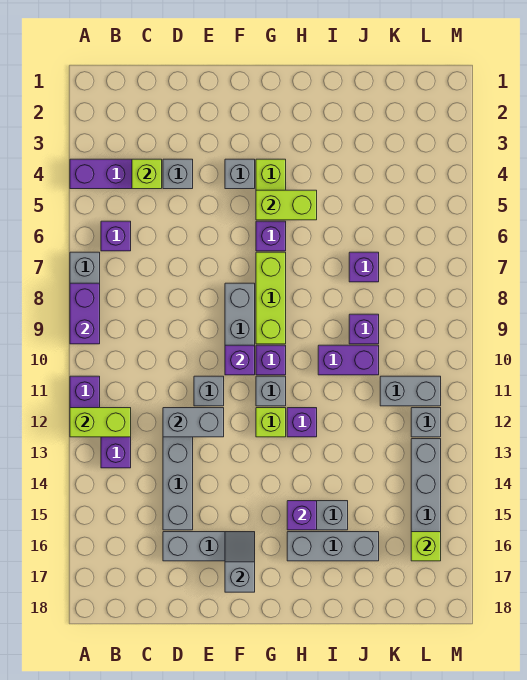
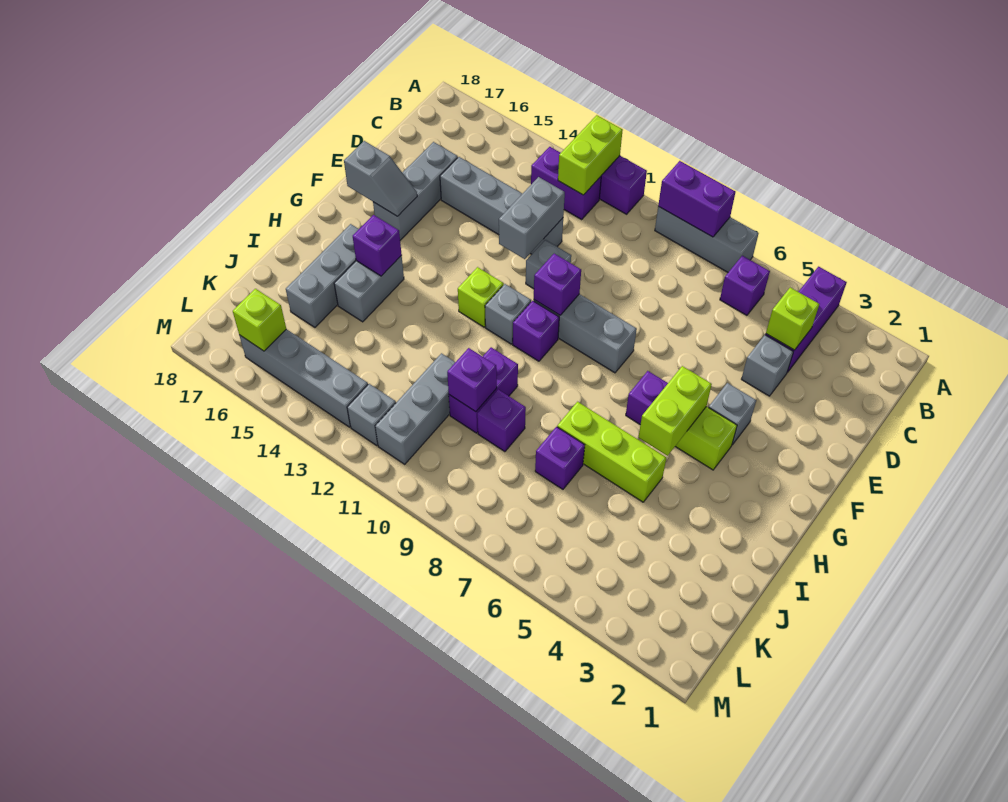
lime 1x3 brick [256,252,286,344] -> lime 1x3 brick moved to [557,402,666,502]
purple 1x1 brick [287,408,317,437] -> purple 1x1 brick moved to [447,348,497,412]
grey 1x2 brick [380,376,441,406] -> grey 1x3 brick [375,353,455,464]

